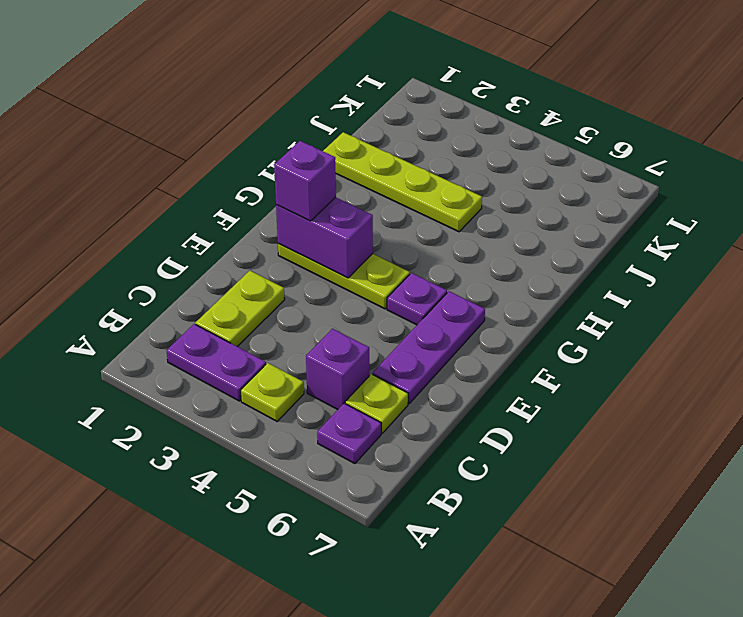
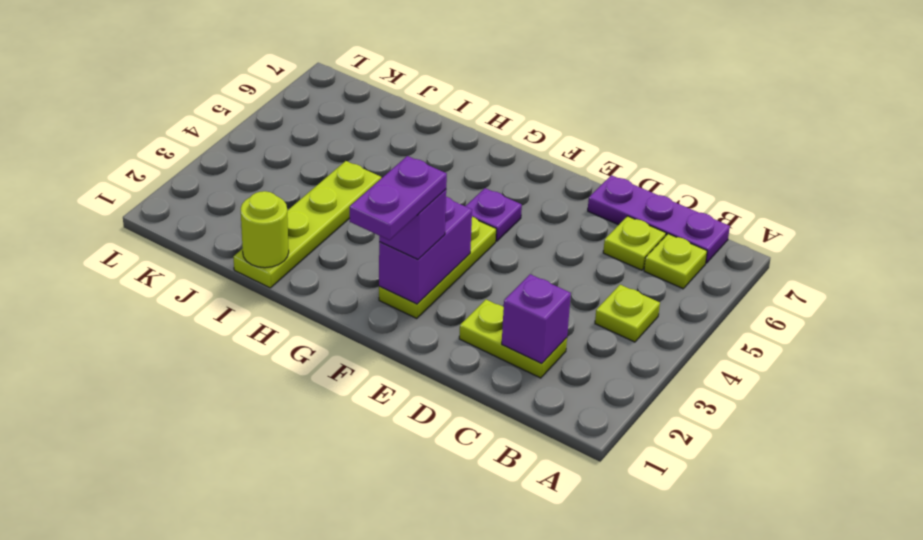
purple 1x2 plate [167,324,266,401] -> purple 1x2 plate moved to [350,156,447,240]
purple 1x1 plate [317,403,381,464] -> lime 1x1 plate [644,234,707,289]
purple 1x1 brick [306,329,369,410] -> purple 1x1 brick moved to [502,274,571,363]
purple 1x3 plate [373,291,485,403] -> purple 1x3 plate moved to [588,175,730,263]
none -> lime 1x1 round brick [241,191,289,268]

